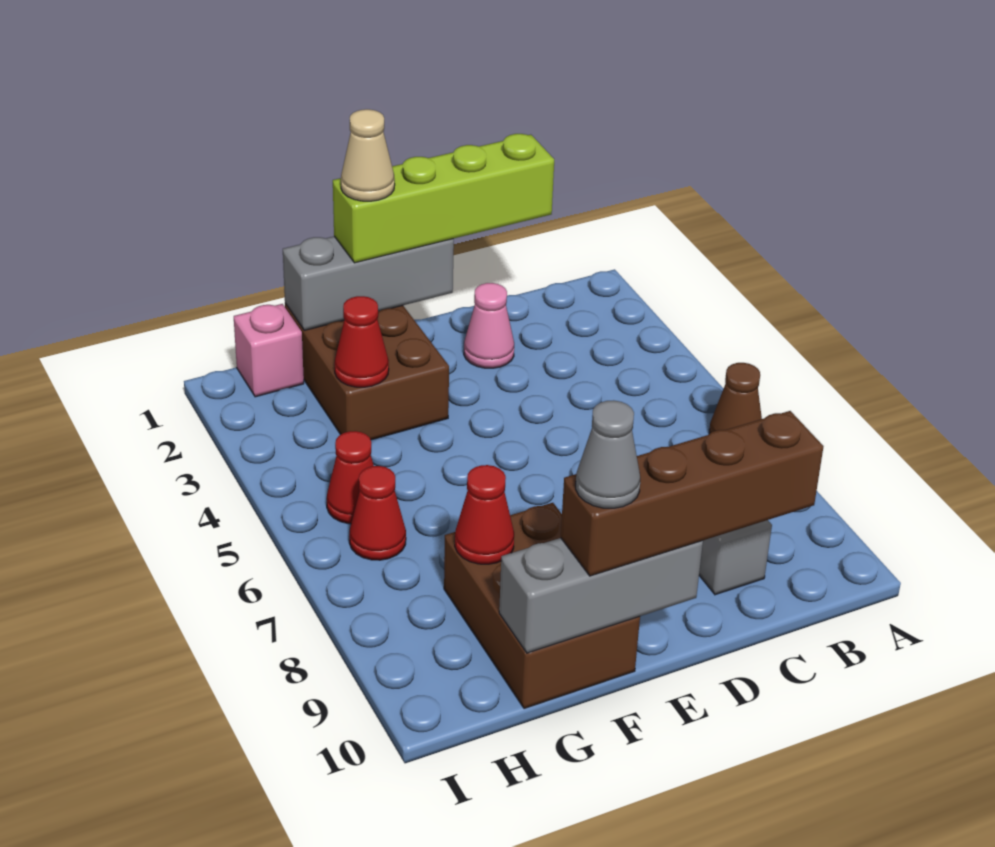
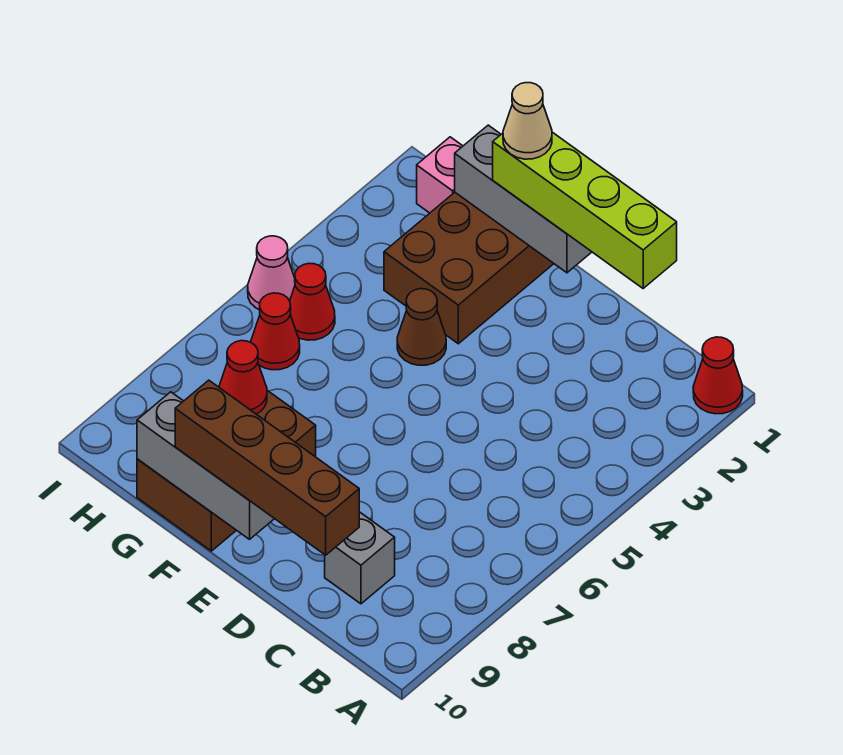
brown 1x1 cone [709,363,762,434] -> brown 1x1 cone moved to [397,289,446,365]
pink 1x1 cone [464,283,514,368] -> pink 1x1 cone moved to [248,236,295,310]
grey 1x1 cone [576,400,640,508] -> none
red 1x1 cone [334,296,389,387] -> red 1x1 cone moved to [693,337,743,414]

